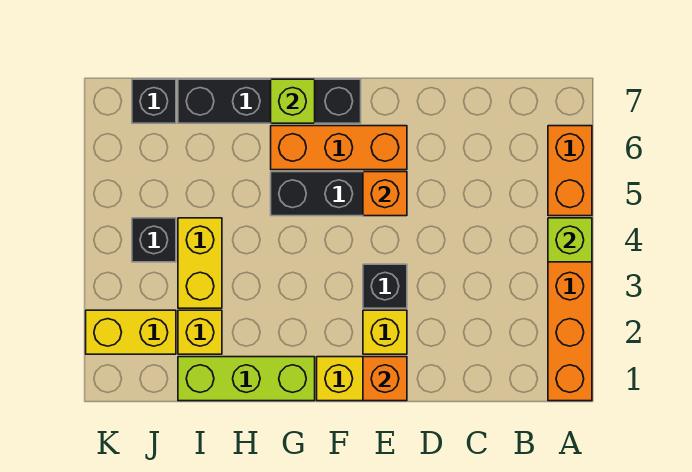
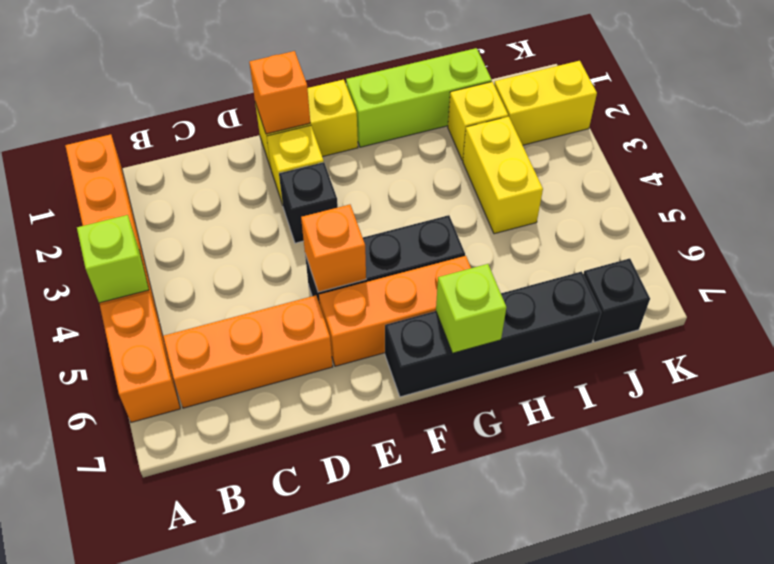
none -> orange 1x3 brick [163,295,333,408]
black 1x1 brick [132,218,176,262] -> none

